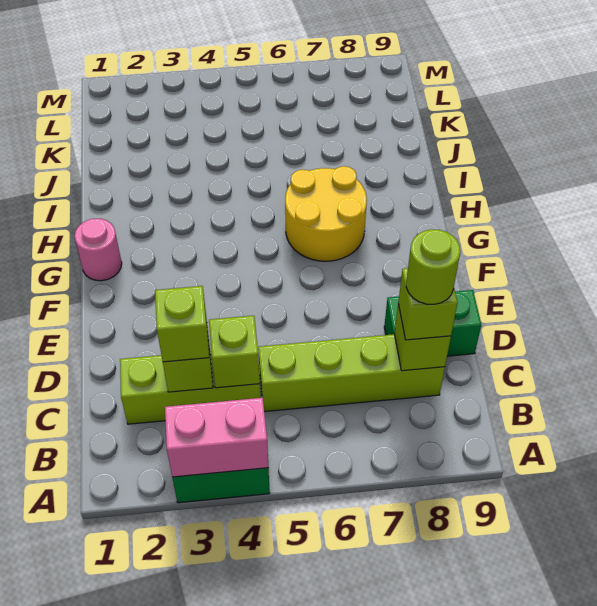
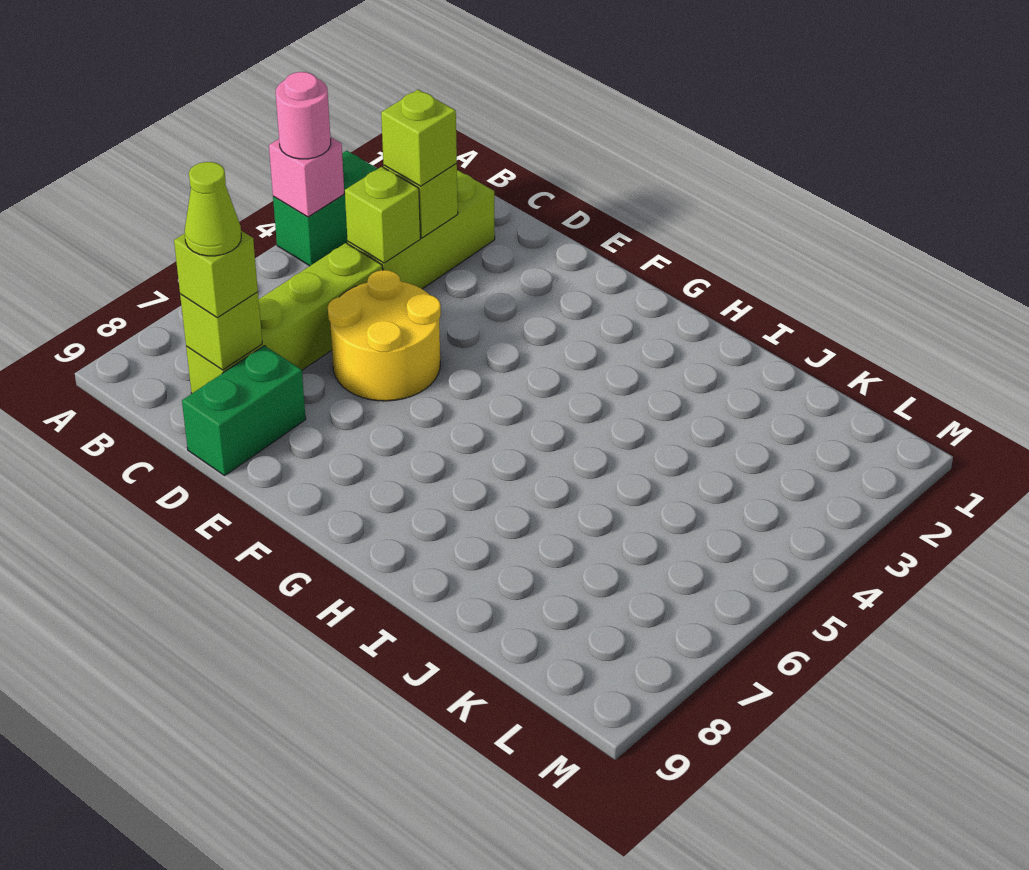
pink 1x2 brick [165,398,268,477] -> pink 1x1 brick [269,137,344,217]
lime 1x1 round brick [406,229,460,304] -> lime 1x1 cone [185,162,241,256]
pink 1x1 round brick [75,219,122,281] -> pink 1x1 round brick moved to [276,72,331,159]
yellow 2x2 round brick [285,166,367,261] -> yellow 2x2 round brick moved to [328,270,441,401]

